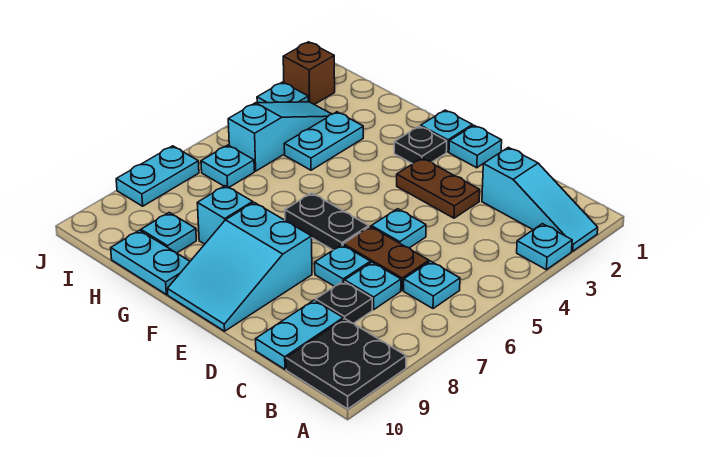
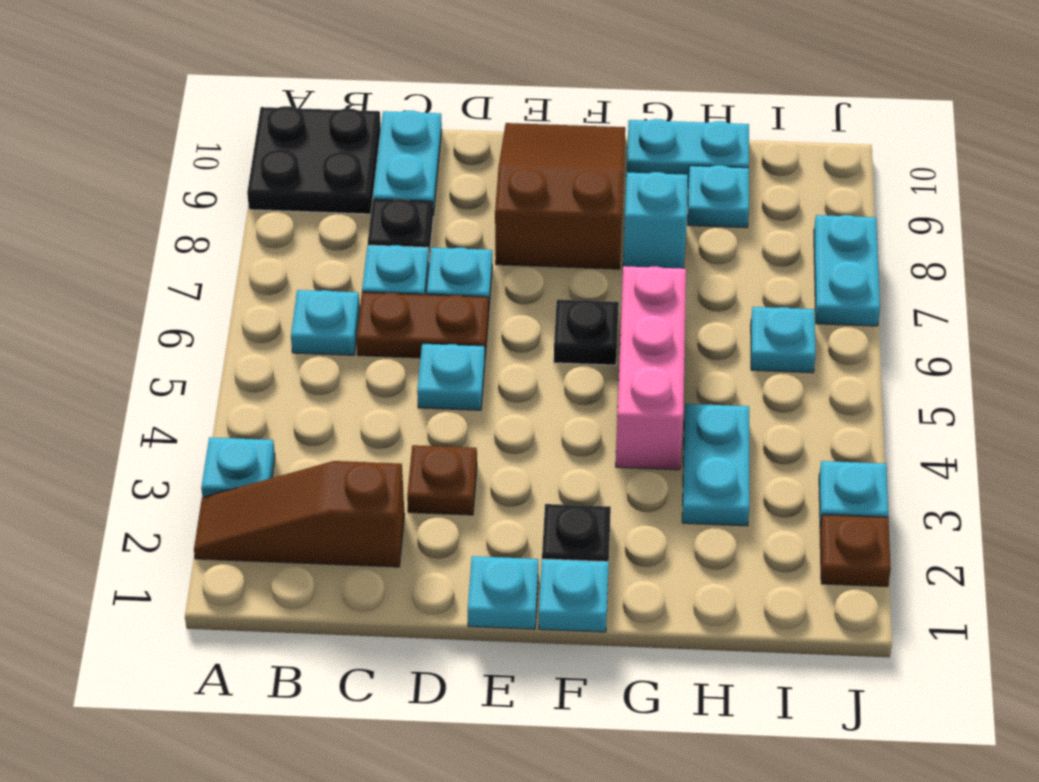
cyan 1x3 slope [482,147,598,251] -> brown 1x3 slope [194,461,405,567]
brown 1x2 plate [397,158,480,218] -> brown 1x1 plate [407,445,477,515]
black 1x2 plate [285,193,369,250] -> black 1x1 plate [554,300,619,365]
cyan 2x3 slope [167,202,312,331] -> brown 2x3 slope [495,123,625,269]
none -> pink 1x3 brick [616,266,686,470]
cyan 1x3 slope [228,102,331,171] -> none
brown 1x1 brick [283,42,335,105] -> brown 1x1 plate [820,515,891,587]

